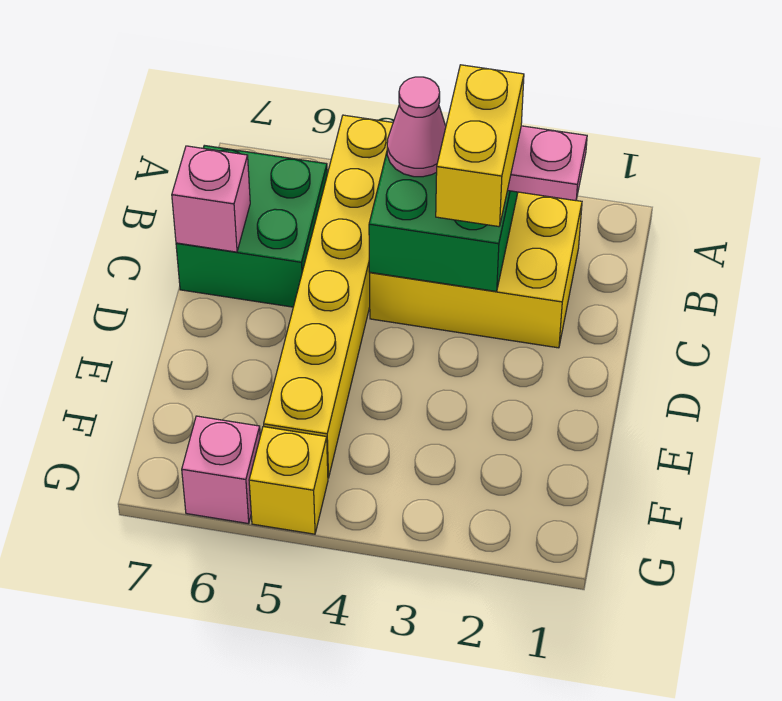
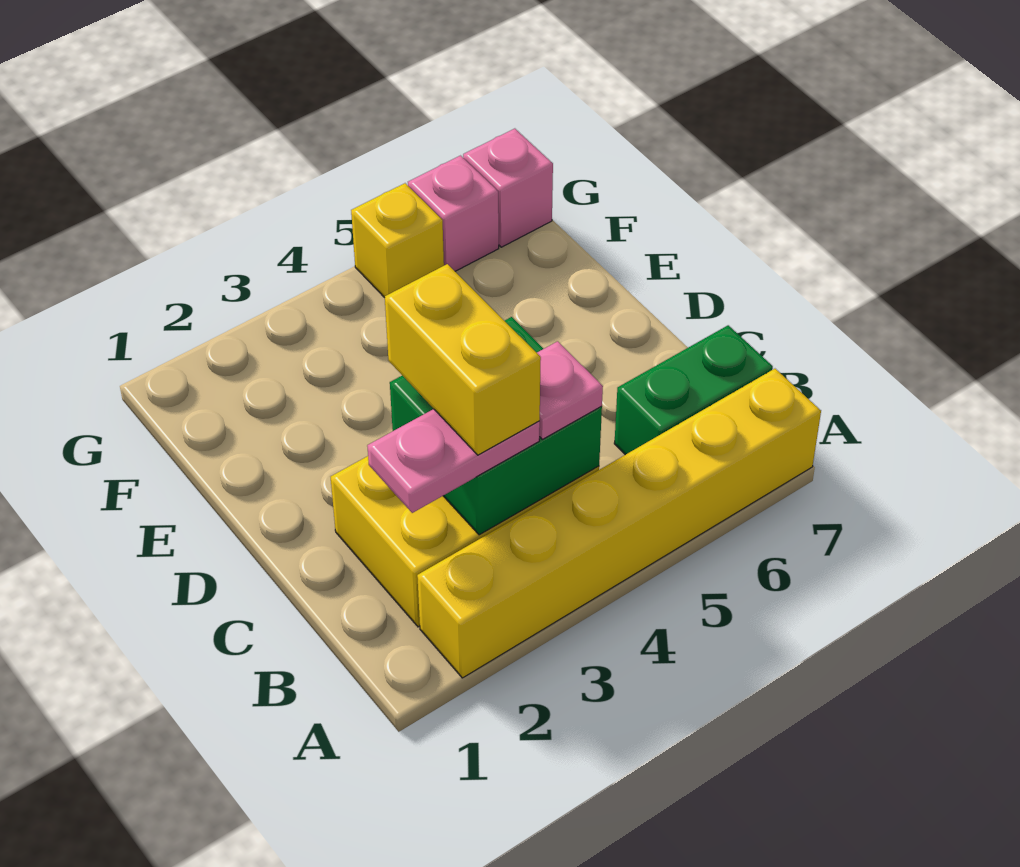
yellow 1x6 brick [264,115,393,478] -> yellow 1x6 brick turned to [417,369,821,678]
pink 1x1 cone [387,77,446,177] -> pink 1x1 plate [537,341,603,439]
green 2x2 brick [176,145,327,307] -> green 1x2 brick [614,325,773,455]
pink 1x1 brick [172,146,250,252] -> pink 1x1 brick moved to [463,129,553,247]

